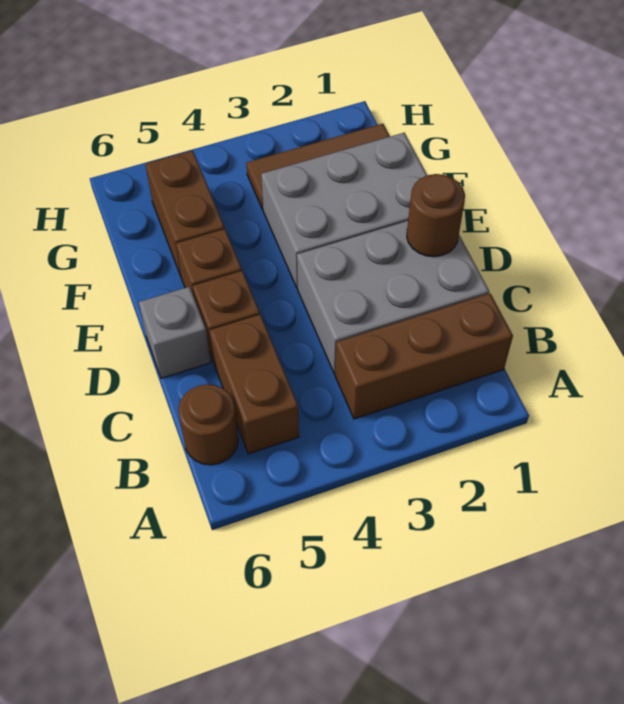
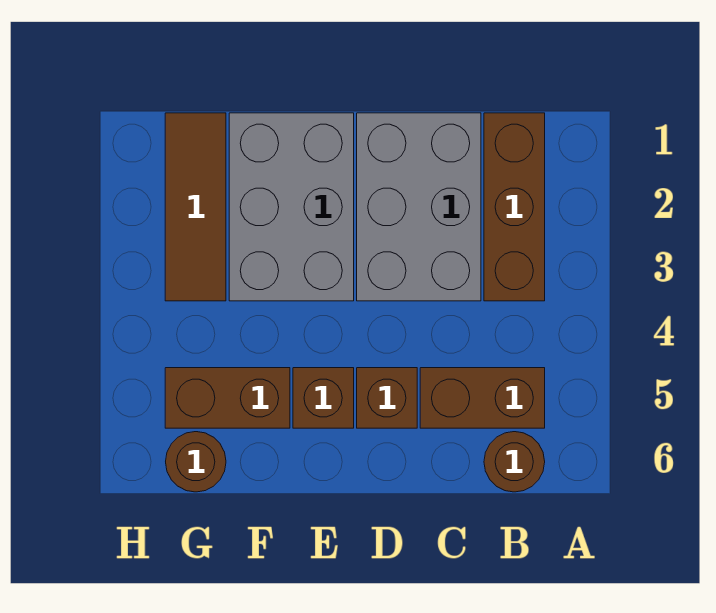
brown 1x1 round brick [407,174,465,257] -> brown 1x1 round brick moved to [166,432,226,492]
grey 1x1 brick [139,287,211,378] -> none

